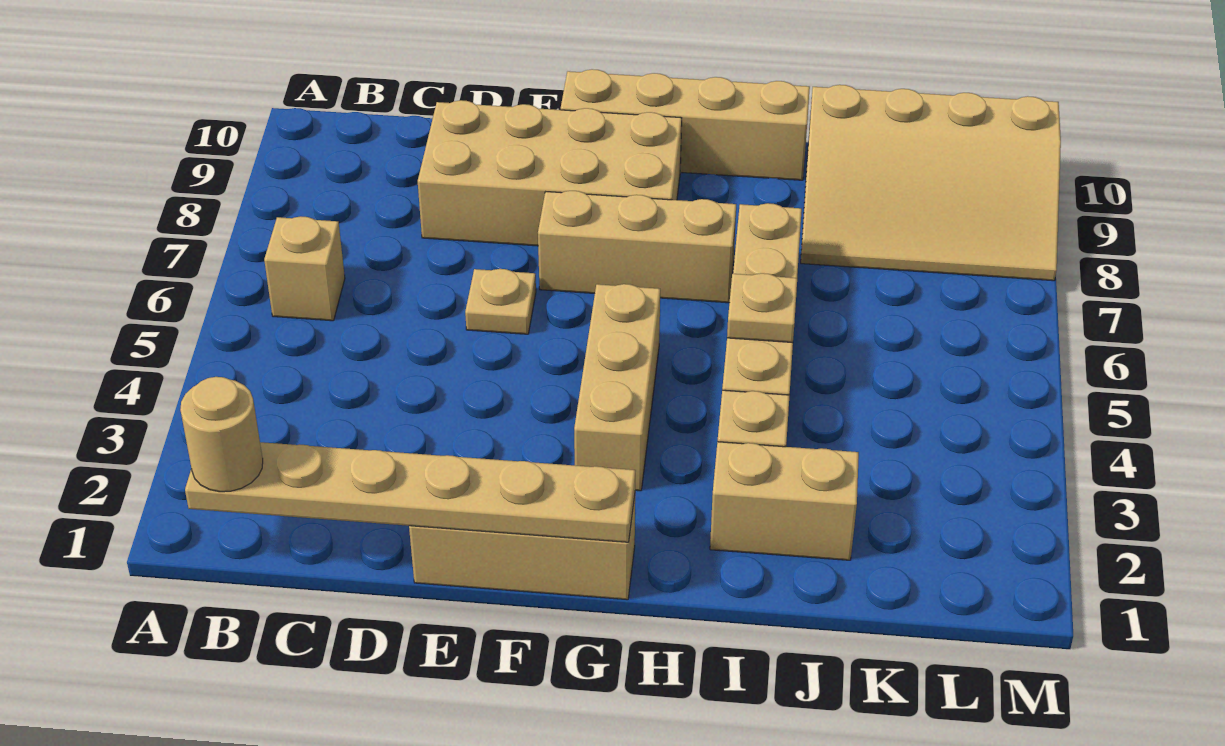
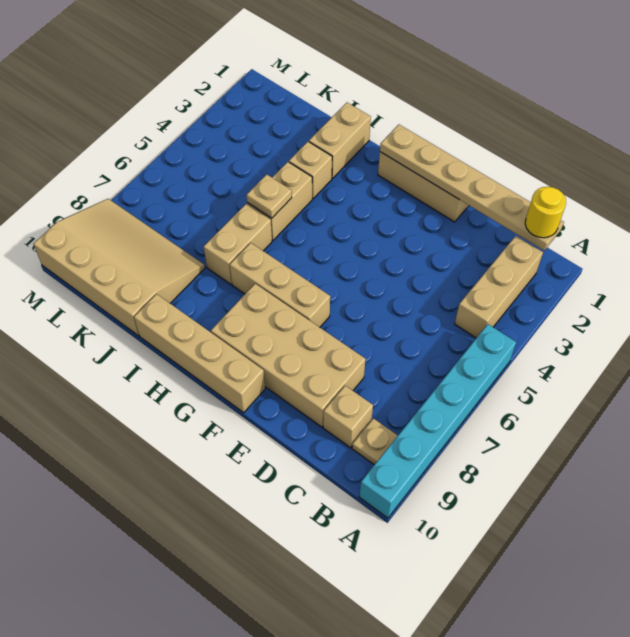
none -> cyan 1x6 brick [359,324,516,518]
tan 1x1 round brick [180,377,263,492] -> yellow 1x1 round brick [525,187,566,238]
tan 1x1 brick [264,216,345,321] -> tan 1x1 brick moved to [323,386,373,448]
tan 1x1 plate [465,269,536,334] -> tan 1x1 plate moved to [352,418,398,465]
tan 1x3 brick [574,284,660,491] -> tan 1x3 brick moved to [455,236,543,338]
tan 1x2 brick [710,442,859,560] -> tan 1x2 brick turned to [309,103,371,178]

